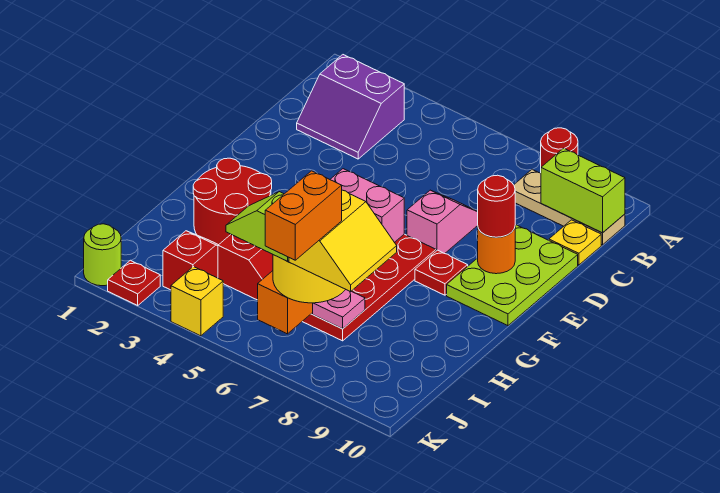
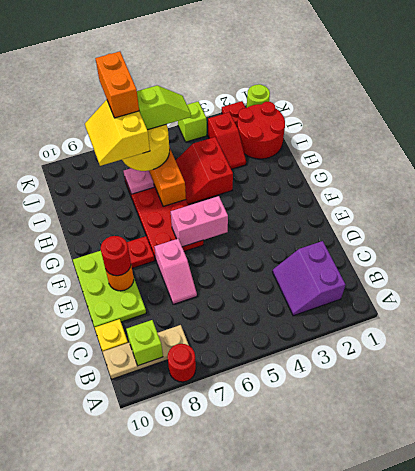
purple 2x2 slope [297,55,404,159] -> purple 2x2 slope turned to [273,241,346,316]
lime 1x2 brick [541,148,625,233] -> lime 1x1 brick [126,320,163,366]
red 2x2 round brick [193,158,272,245] -> red 2x2 round brick moved to [237,102,285,159]
yellow 1x1 brick [171,267,223,336] -> lime 1x1 brick [178,102,207,142]

